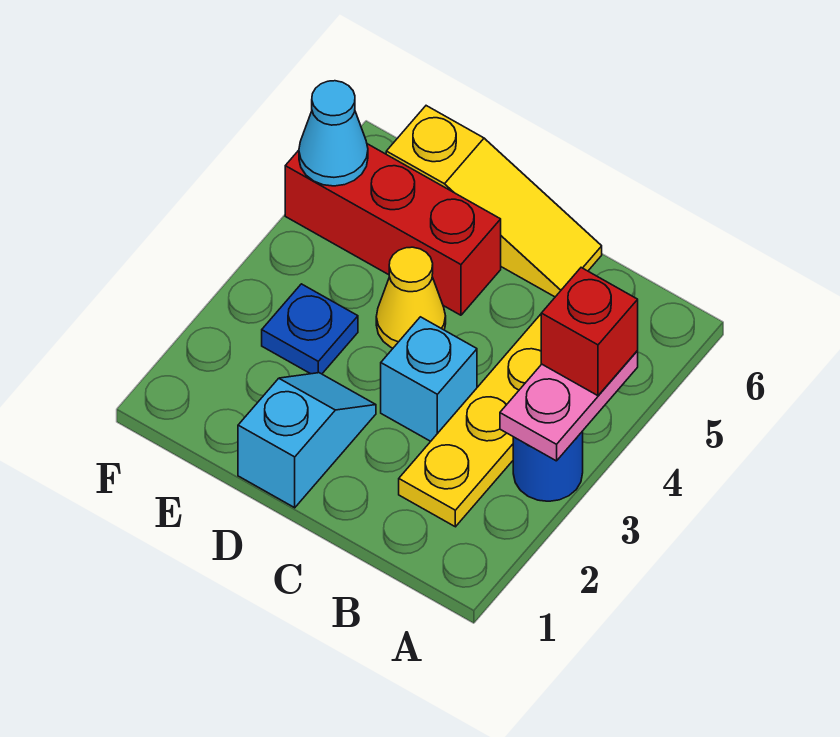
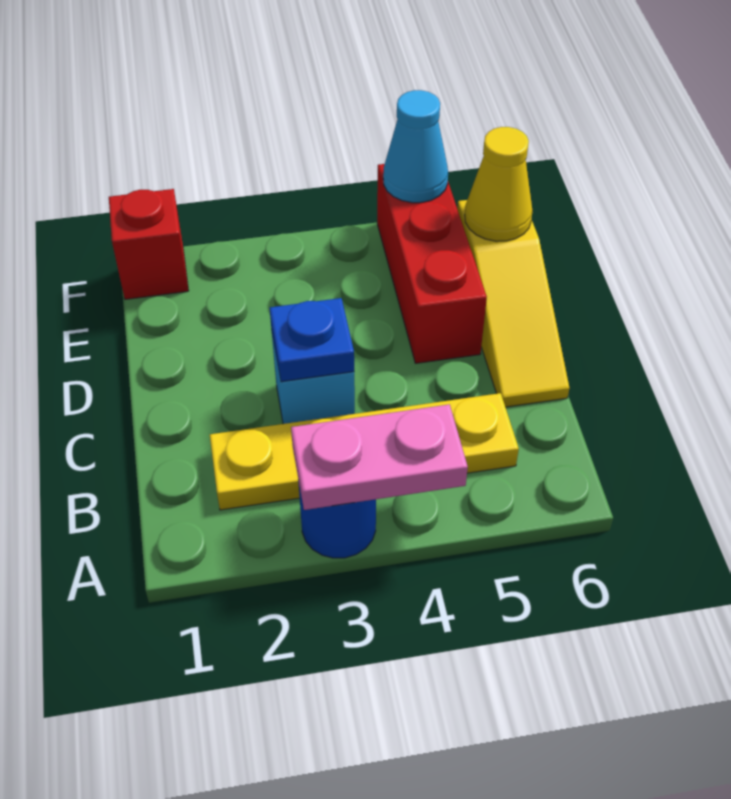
red 1x1 brick [541,268,638,396] -> red 1x1 brick moved to [109,189,189,299]
cyan 1x2 slope [238,373,376,508] -> none
yellow 1x1 cone [376,247,446,348] -> yellow 1x1 cone moved to [465,127,532,241]
blue 1x1 plate [262,284,358,374] -> blue 1x1 plate moved to [270,298,354,382]

